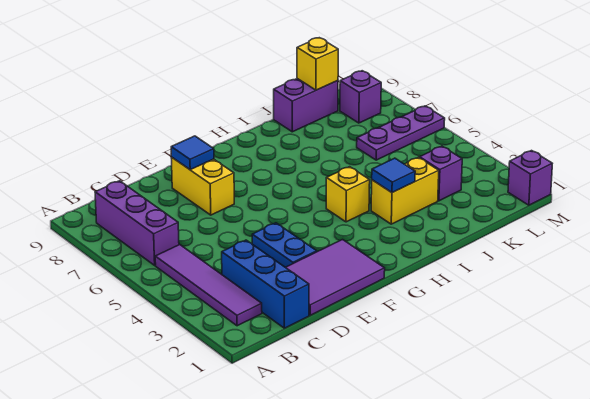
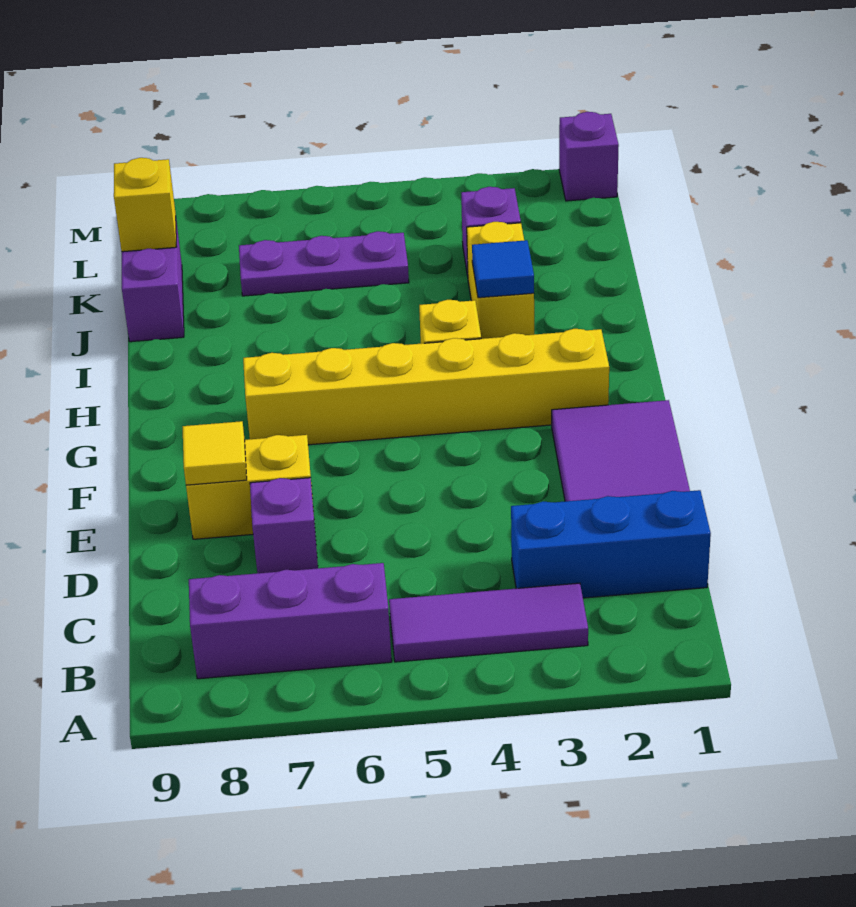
purple 1x4 tile [155,245,262,326] -> purple 1x3 tile [389,583,588,662]
blue 1x2 plate [252,223,317,267] -> none
blue 1x1 tile [171,136,214,170] -> yellow 1x1 tile [183,421,247,485]
none -> yellow 1x6 brick [243,329,609,445]
purple 1x3 plate [357,106,445,160] -> purple 1x3 plate turned to [239,231,409,296]
purple 1x1 brick [340,71,381,123] -> purple 1x1 brick moved to [250,478,318,573]

